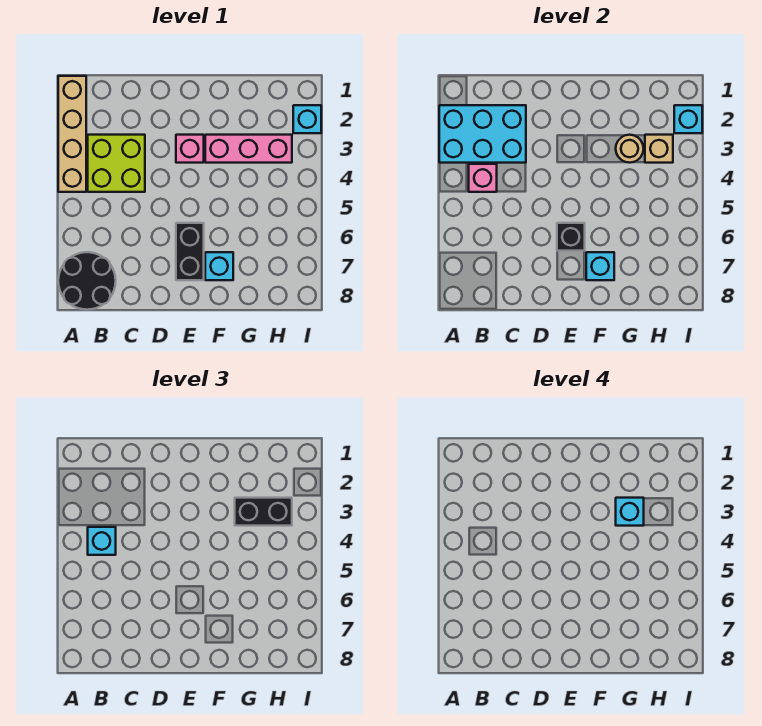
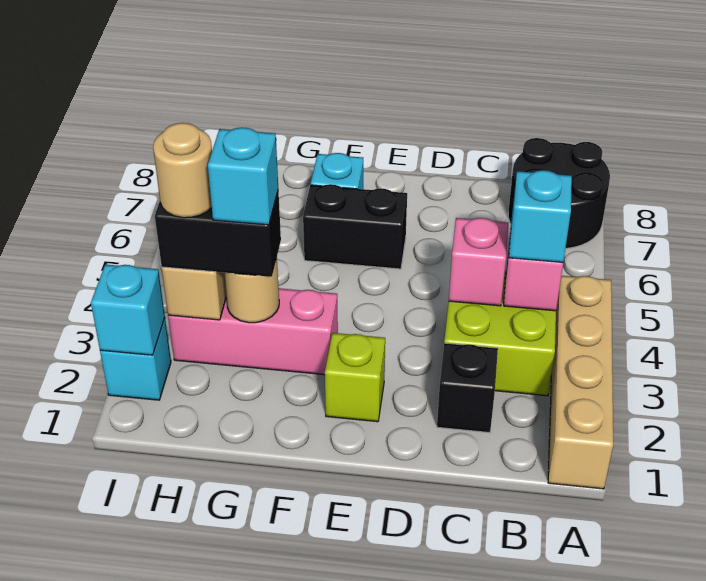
cyan 2x3 brick [439,105,526,163] -> none
none -> lime 1x1 brick [325,333,385,422]
pink 1x1 brick [176,135,204,163] -> pink 1x1 brick moved to [449,218,508,306]
black 1x2 brick [176,223,204,280] -> black 1x2 brick turned to [303,184,407,269]
black 1x1 brick [557,223,585,251] -> black 1x1 brick moved to [437,343,498,433]
cyan 1x1 brick [586,252,614,280] -> none
none -> tan 1x1 round brick [153,123,212,218]

